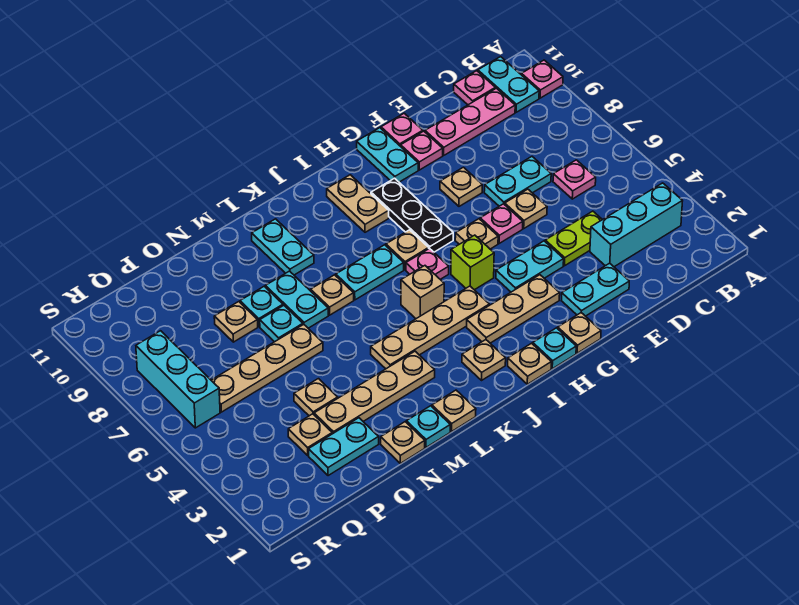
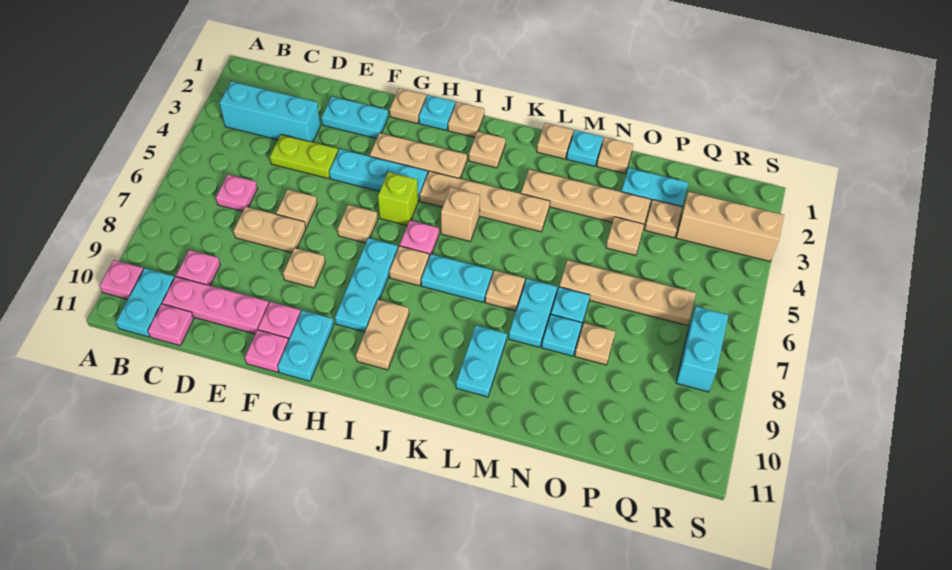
cyan 1x2 plate [484,157,551,206] -> tan 1x2 plate [234,207,306,253]
cyan 1x2 plate [496,241,564,292] -> cyan 1x3 plate [329,149,428,201]
pink 1x1 plate [480,204,523,243] -> pink 1x1 plate moved to [176,250,220,286]
black 1x3 plate [371,178,453,252] -> cyan 1x3 plate [335,238,398,332]
none -> tan 1x3 brick [676,192,784,261]
cyan 1x3 brick [136,331,220,428] -> cyan 1x2 brick [676,307,728,392]

